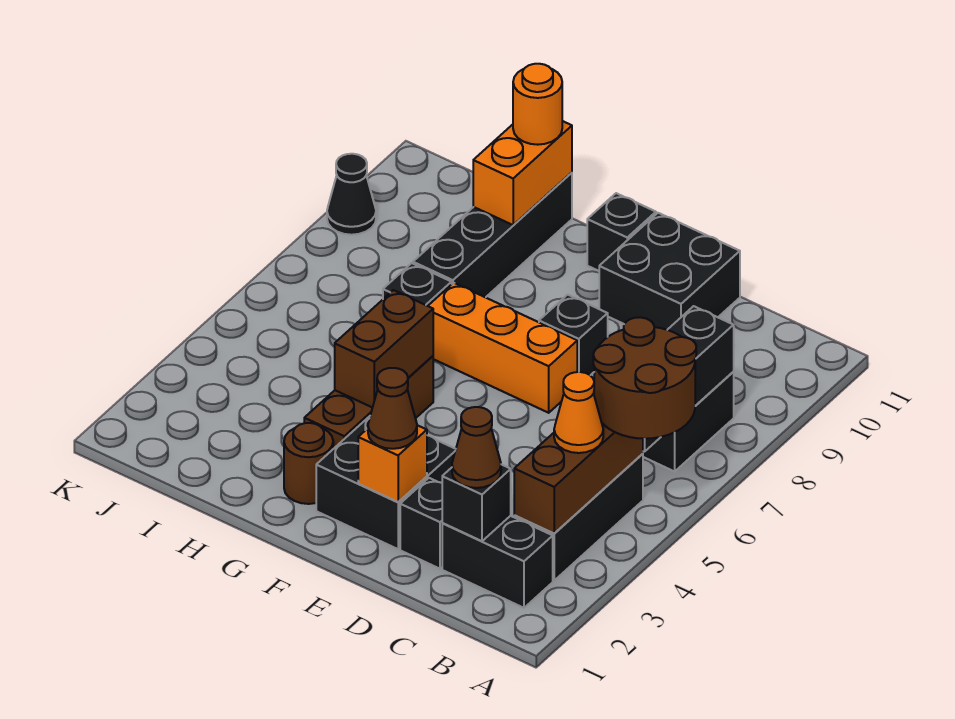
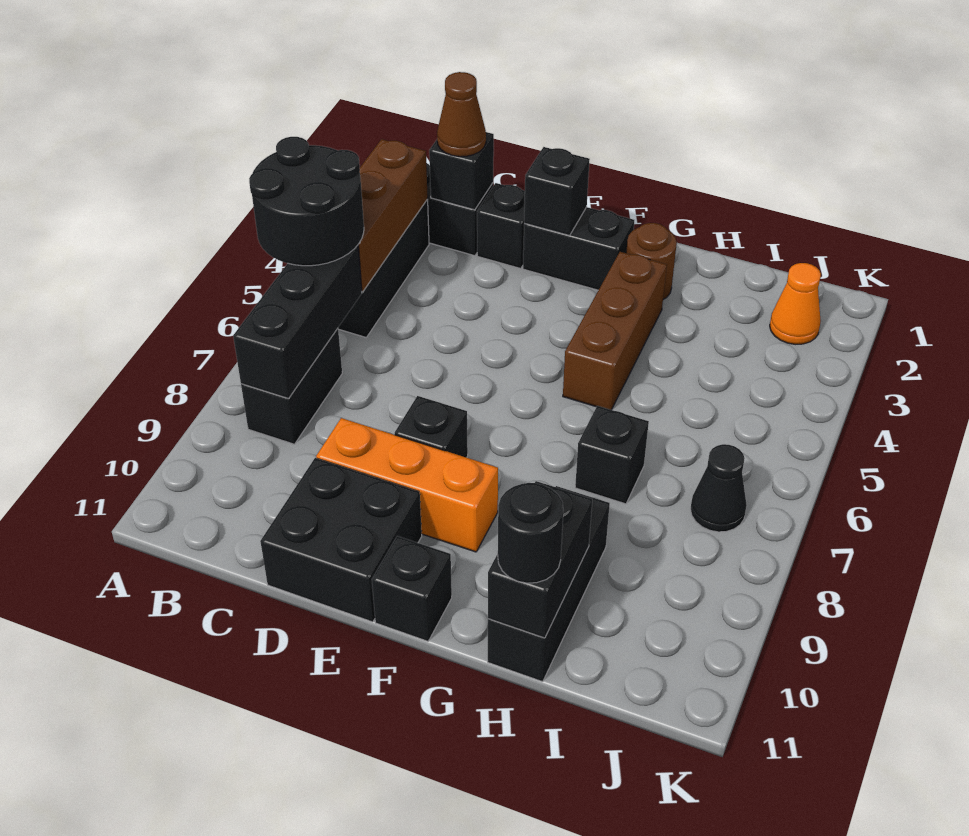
brown 2x2 round brick [593,317,696,439] -> black 2x2 round brick [249,137,364,266]
orange 1x1 cone [554,372,603,453] -> orange 1x1 cone moved to [770,263,821,344]
black 2x2 brick [316,416,456,549] -> black 1x2 brick [523,207,634,290]
orange 1x1 brick [358,425,427,502] -> black 1x1 brick [524,147,590,236]
brown 1x1 cone [368,368,417,449] -> none
orange 1x3 brick [428,283,577,413] -> orange 1x3 brick moved to [316,418,498,552]
brown 1x2 brick [335,290,433,407] -> none
black 1x4 brick [413,173,572,297] -> black 1x3 brick [488,486,610,682]
orange 1x2 brick [473,121,572,225] -> black 1x2 brick [488,481,592,638]
orange 1x1 round brick [513,64,562,145] -> black 1x1 round brick [498,483,563,583]
black 1x1 cone [327,154,376,235] -> black 1x1 cone moved to [690,444,747,532]

